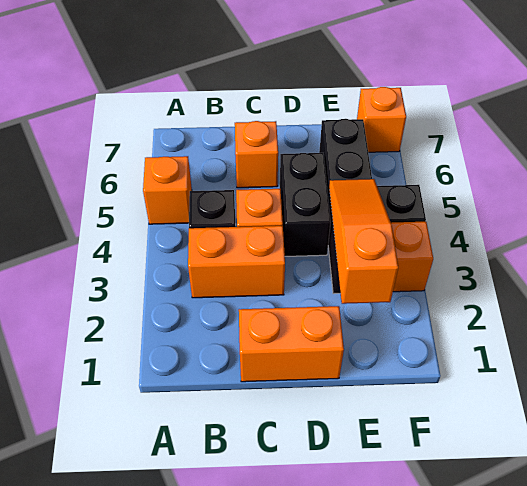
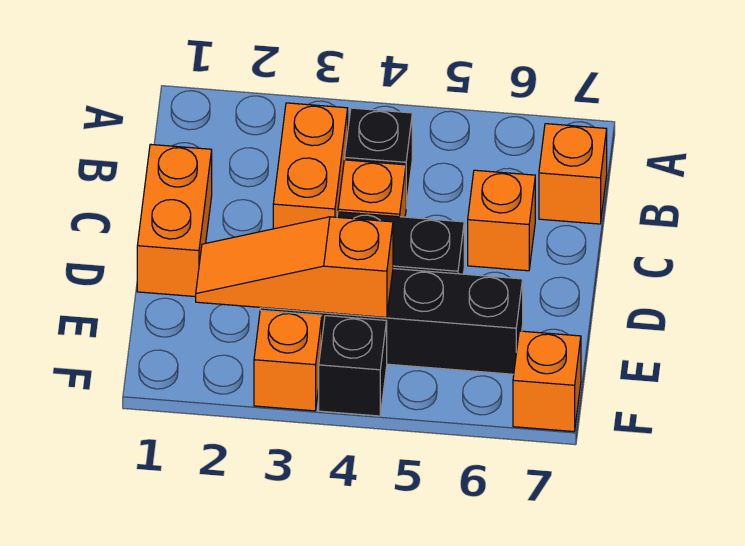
orange 1x1 brick [143,156,192,224] -> orange 1x1 brick moved to [539,124,607,224]
orange 1x3 slope [329,179,398,304] -> orange 1x3 slope turned to [196,217,393,317]

